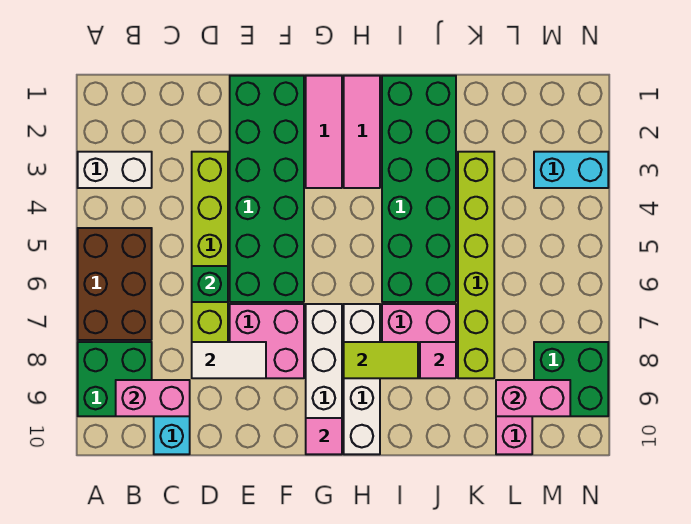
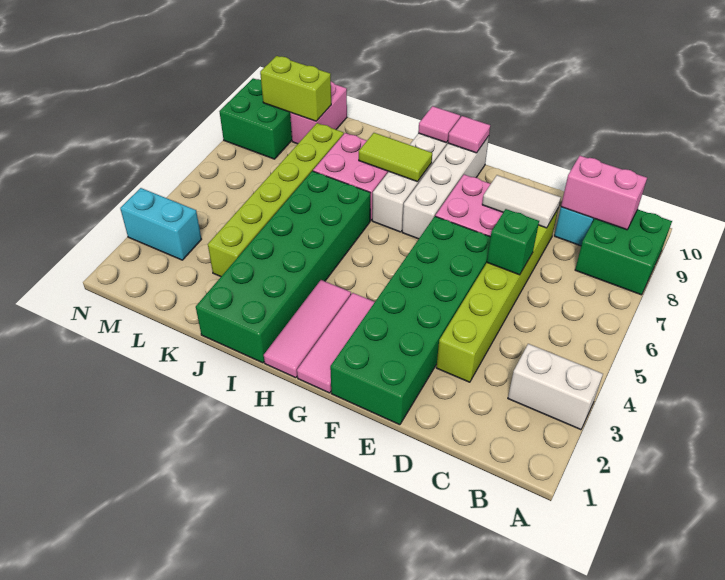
brown 2x3 brick [78,228,152,340] -> none
pink 1x1 tile [420,342,456,378] -> pink 1x1 tile moved to [418,106,460,142]
pink 1x2 brick [496,380,570,416] -> lime 1x2 brick [260,56,331,121]

